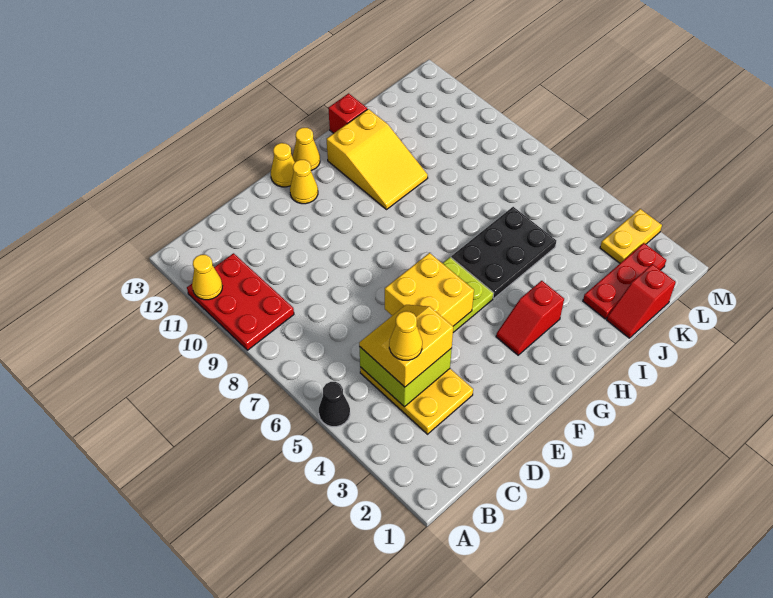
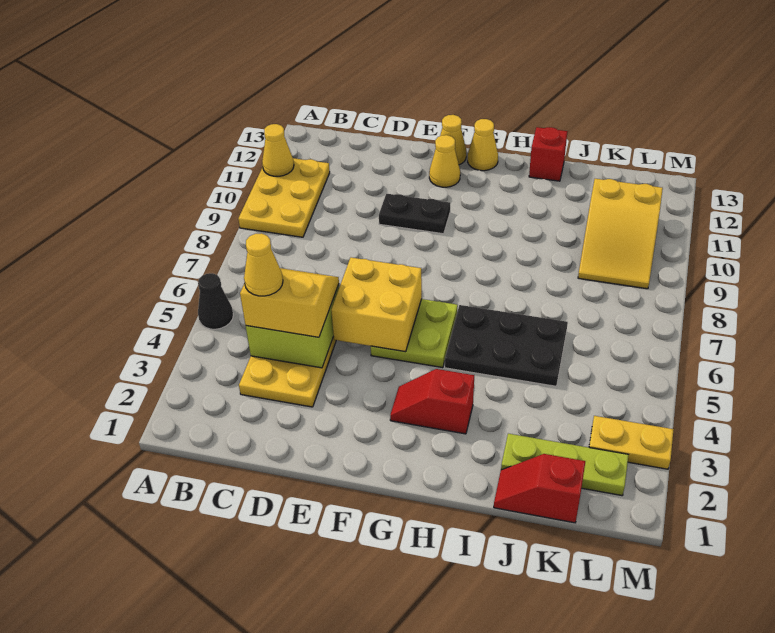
red 2x3 plate [187,253,294,350] -> yellow 2x3 plate [238,158,330,237]
none -> black 1x2 plate [379,194,450,234]
yellow 2x3 slope [327,109,428,209] -> yellow 2x3 slope moved to [578,179,663,289]
red 1x3 plate [583,243,666,319] -> lime 1x3 plate [501,434,629,496]

